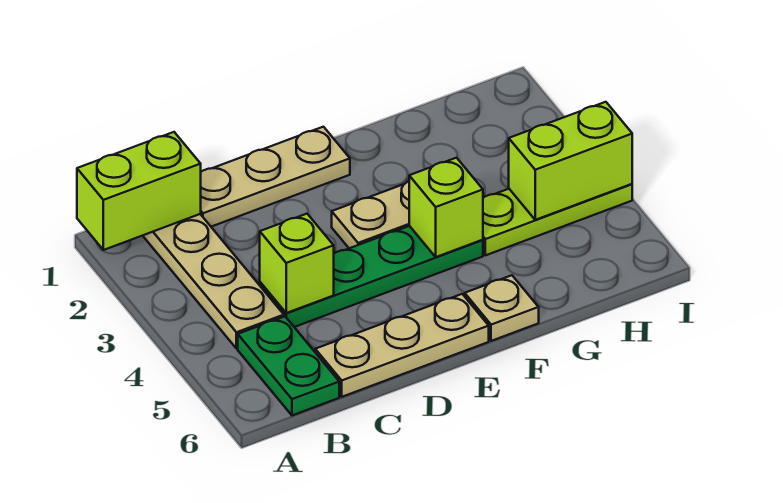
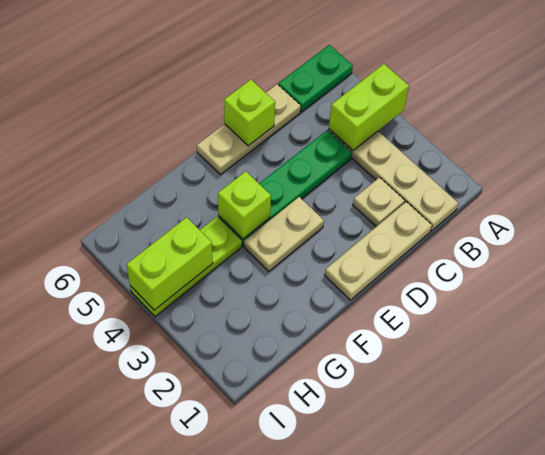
lime 1x2 brick [77,132,201,250] -> lime 1x2 brick moved to [329,64,409,150]
green 1x2 plate [238,317,339,415] -> green 1x2 plate turned to [278,45,353,112]
lime 1x1 brick [260,214,334,313] -> lime 1x1 brick moved to [224,80,275,146]
tan 1x1 plate [465,275,539,341] -> tan 1x1 plate moved to [353,177,405,226]

